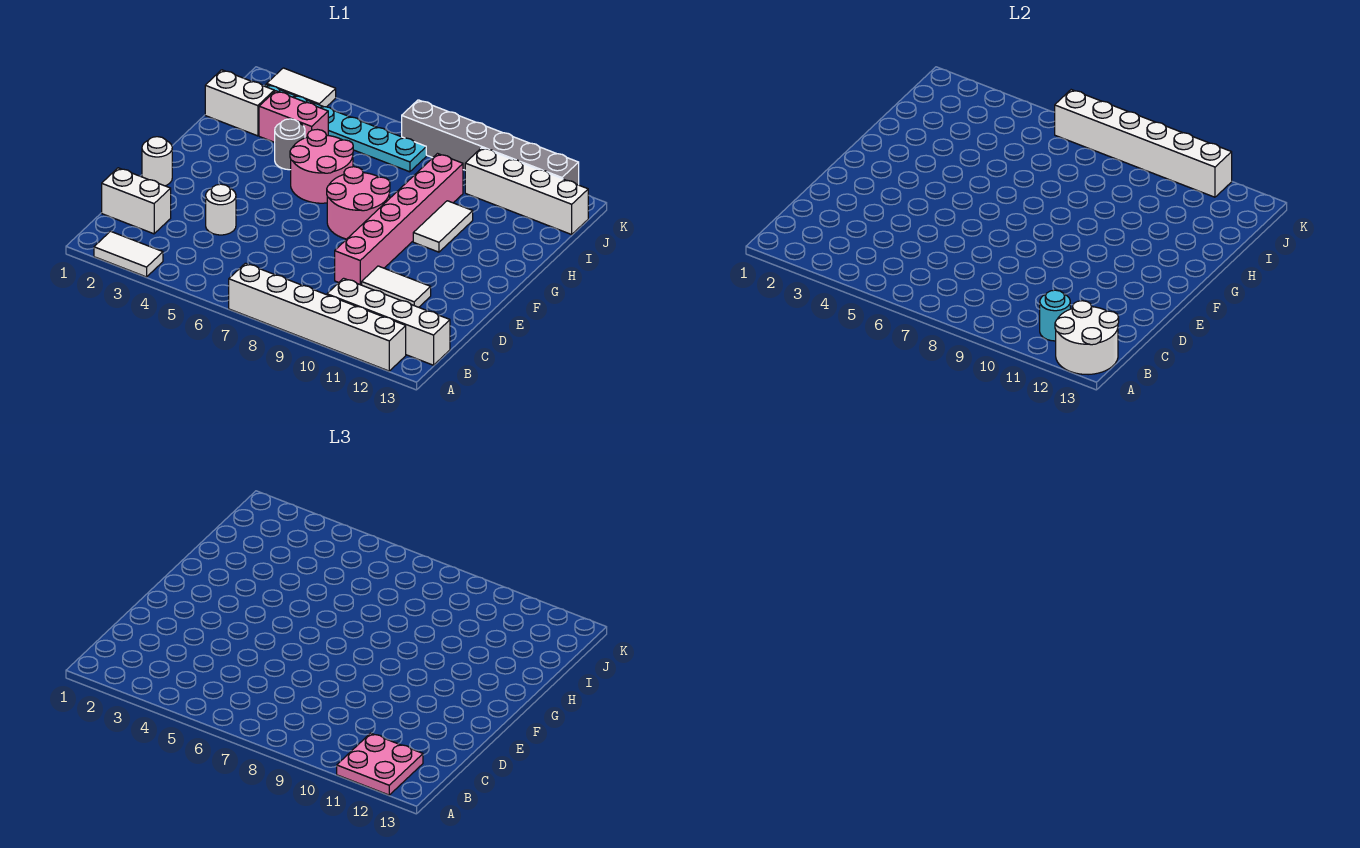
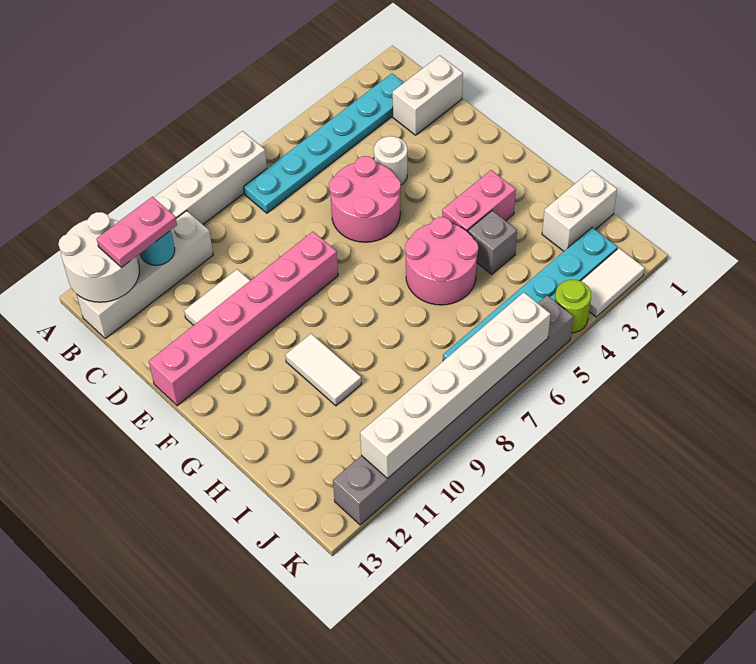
white 1x2 tile [94,231,163,277] -> none
pink 2x2 plate [337,733,423,795] -> pink 1x2 plate [97,197,177,267]
none -> cyan 1x6 plate [244,74,404,213]
pink 1x6 brick [335,154,463,285] -> pink 1x6 brick turned to [149,232,338,406]
white 1x1 round brick [142,137,172,186] -> none
pink 2x2 round brick [327,167,390,239] -> pink 2x2 round brick moved to [329,156,401,242]
grey 1x1 round brick [275,119,305,170] -> grey 1x1 brick [468,211,517,274]
pink 1x2 brick [259,91,328,142] -> pink 1x2 brick moved to [442,170,516,232]
white 1x4 brick [465,148,588,234] -> none
none -> lime 1x1 round brick [555,280,591,333]
grey 1x6 brick [402,100,579,185] -> grey 1x8 brick [333,295,573,525]

